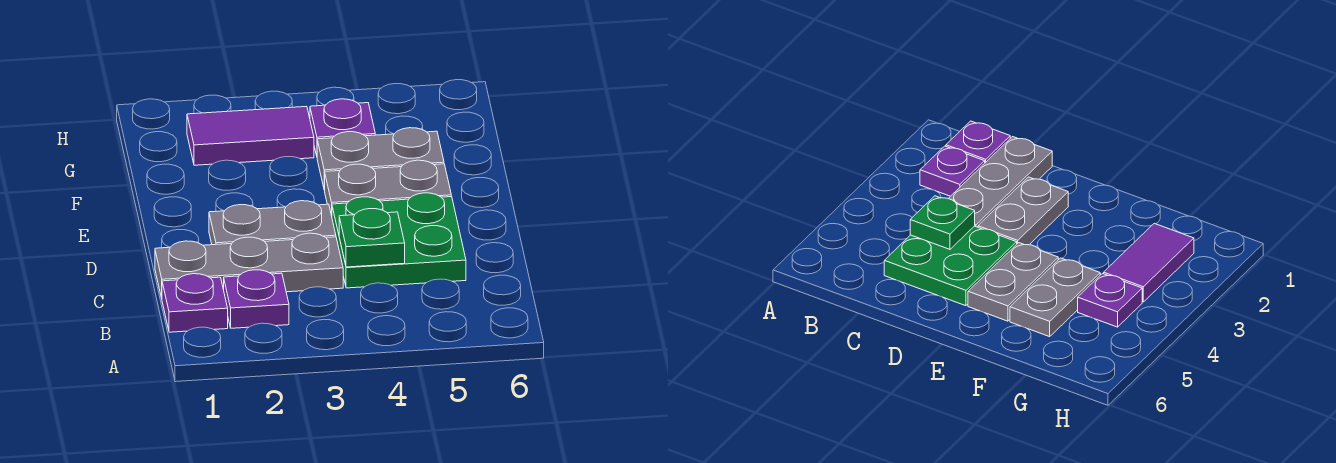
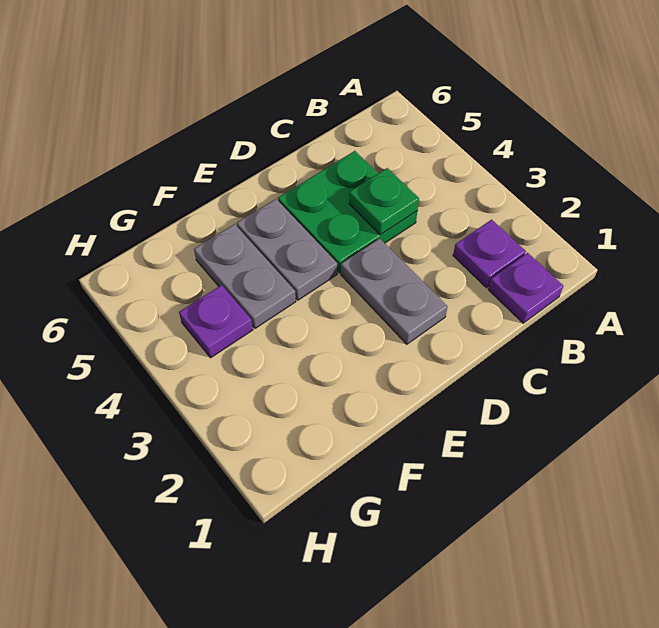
grey 1x3 plate [155,233,343,298] -> none
purple 1x2 tile [187,106,314,165] -> none

